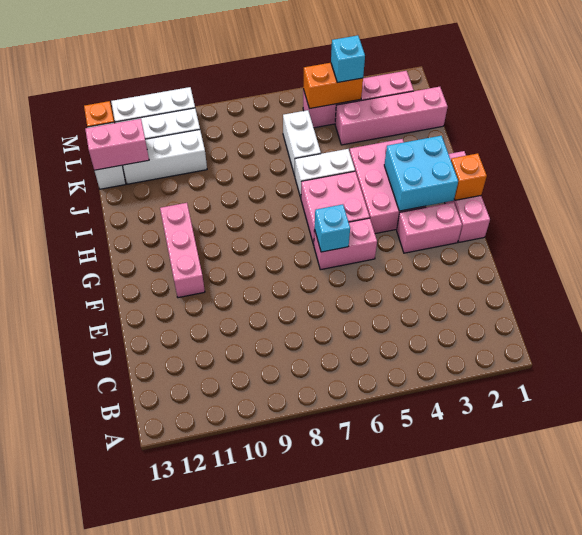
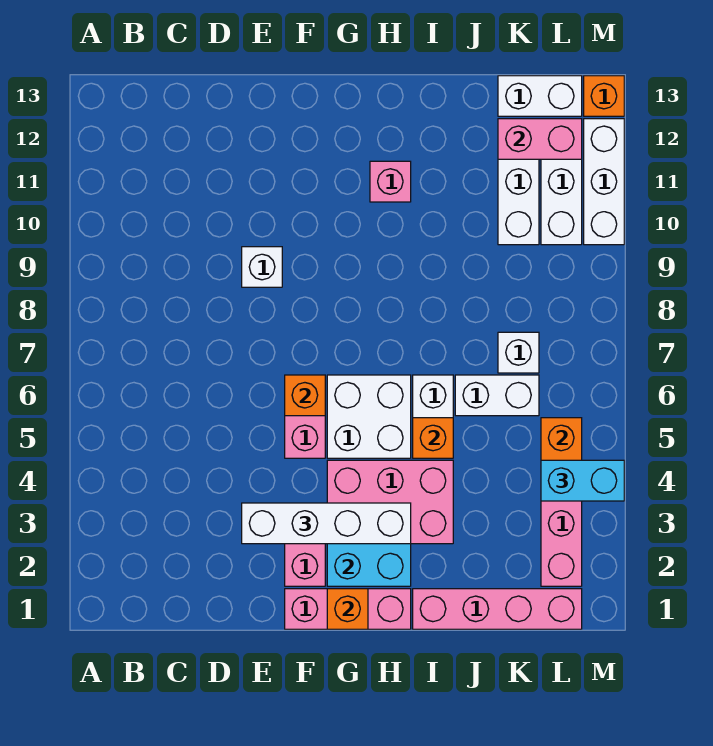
none -> white 1x4 brick [242,503,411,544]
none -> white 1x1 brick [242,247,282,287]
cyan 1x1 brick [315,204,350,252] -> orange 1x1 brick [285,375,325,416]
pink 1x3 brick [160,203,205,298] -> pink 1x1 brick [370,161,411,202]
pink 2x2 brick [301,171,370,245] -> white 2x2 brick [327,375,411,458]
none -> orange 1x1 brick [413,418,453,458]
pink 1x4 brick [335,87,448,145] -> pink 1x4 brick turned to [413,589,582,629]
none -> white 1x1 brick [498,332,539,373]
pink 1x2 brick [85,119,149,170] -> pink 1x2 brick turned to [498,119,582,159]
cyan 1x1 brick [331,35,365,83] -> cyan 1x2 brick [541,460,624,501]

